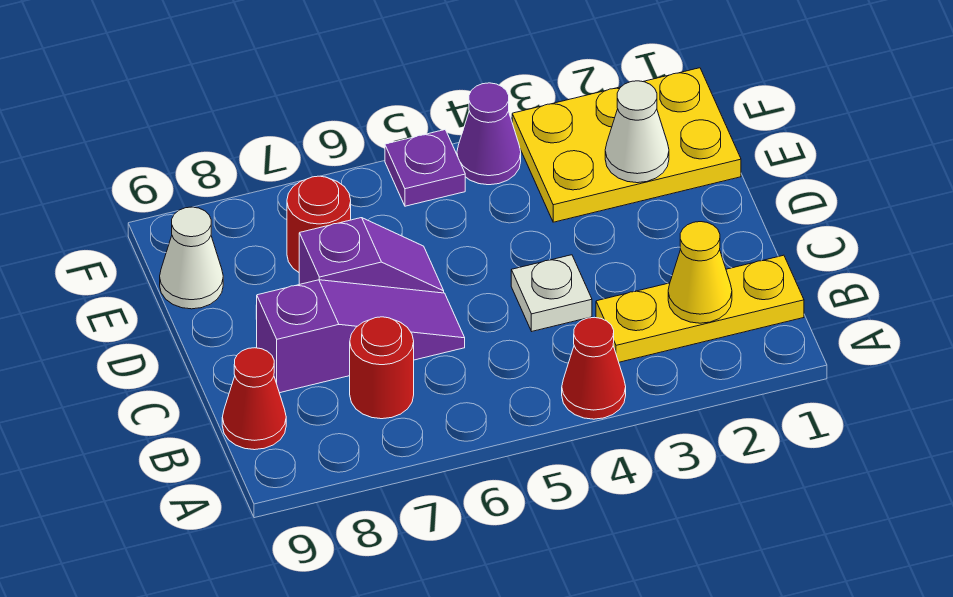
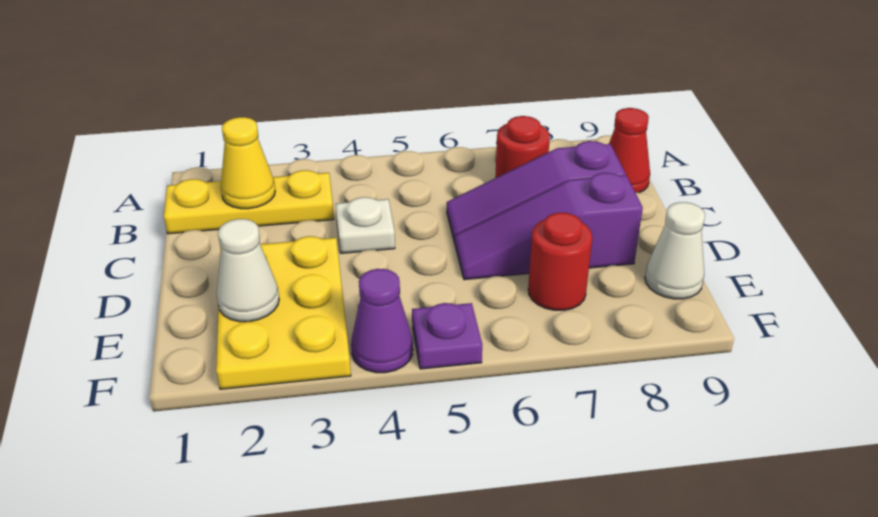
red 1x1 cone [562,317,626,419] -> none
purple 1x2 slope [299,218,444,293] -> purple 1x3 slope [455,173,643,280]
yellow 2x3 plate [512,68,741,222] -> yellow 2x3 plate turned to [216,236,351,389]

